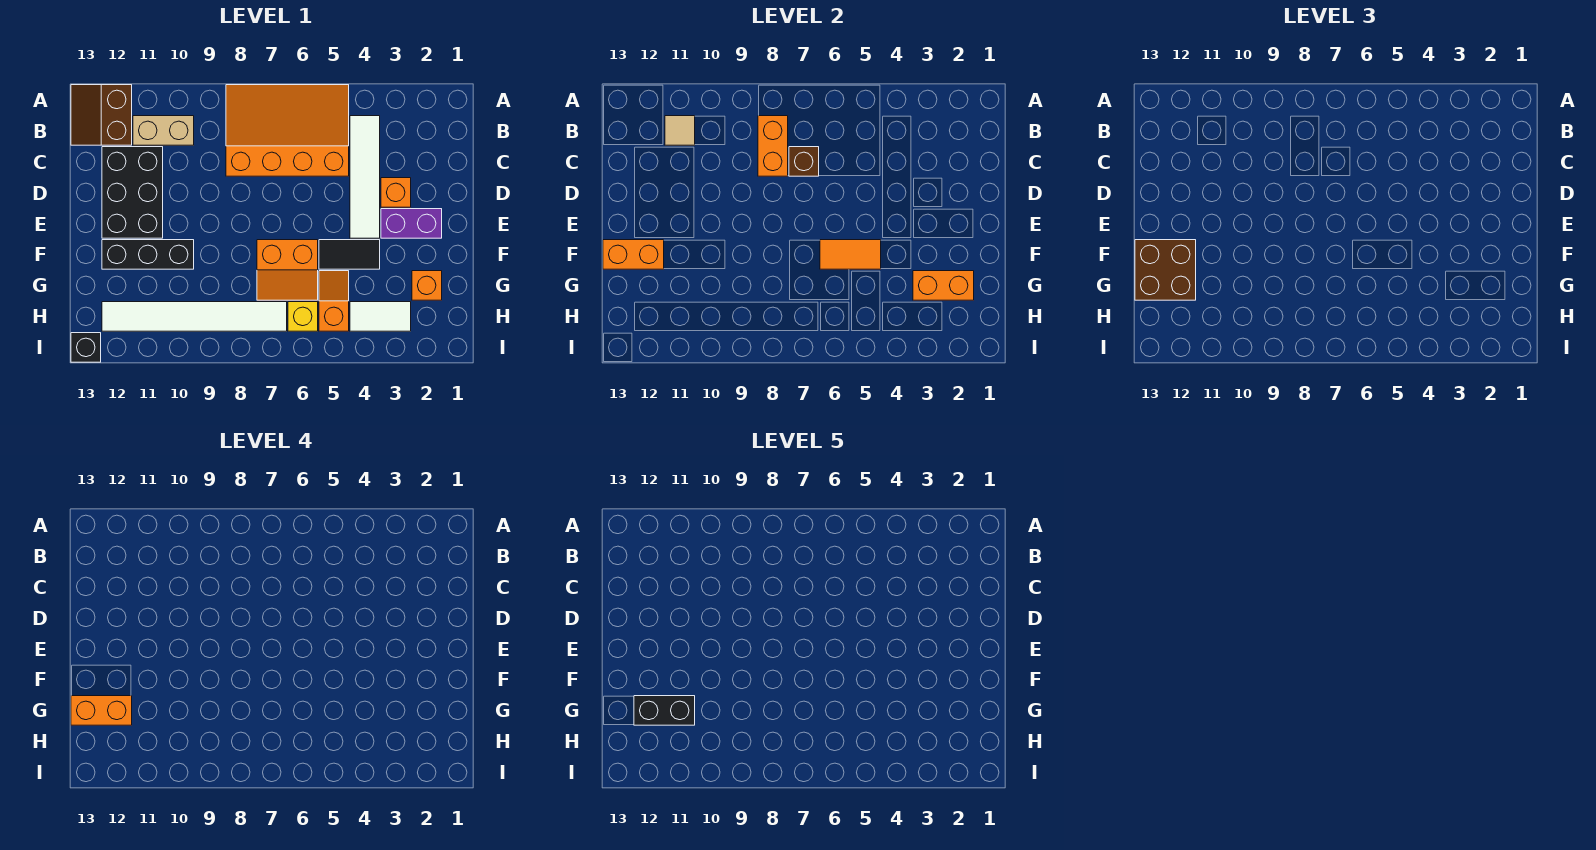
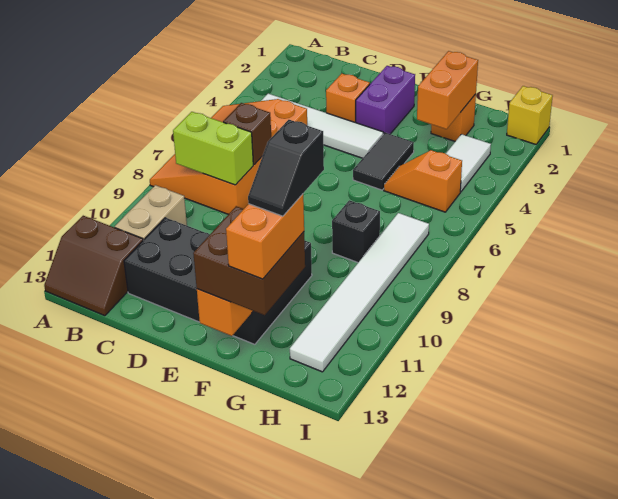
orange 1x2 brick [758,116,788,176] -> lime 1x2 brick [173,112,253,185]
tan 1x1 tile [665,116,695,145] -> none
orange 1x2 tile [820,240,881,269] -> none
orange 2x2 slope [257,240,318,300] -> none
black 1x2 brick [634,696,695,725] -> black 1x2 slope [248,120,324,216]
yellow 1x1 brick [288,302,318,331] -> yellow 1x1 brick moved to [507,86,553,144]
black 1x1 brick [71,333,101,362] -> black 1x1 brick moved to [332,200,380,262]

